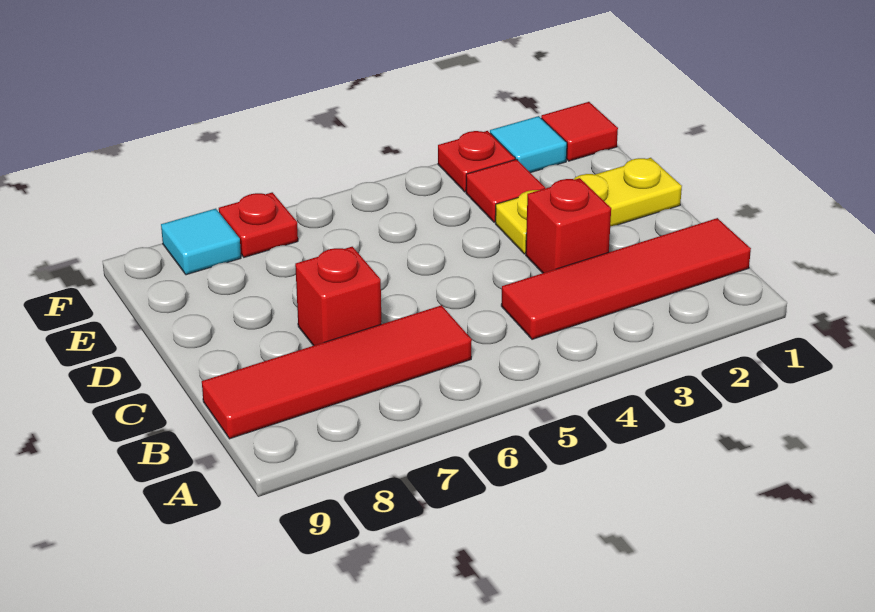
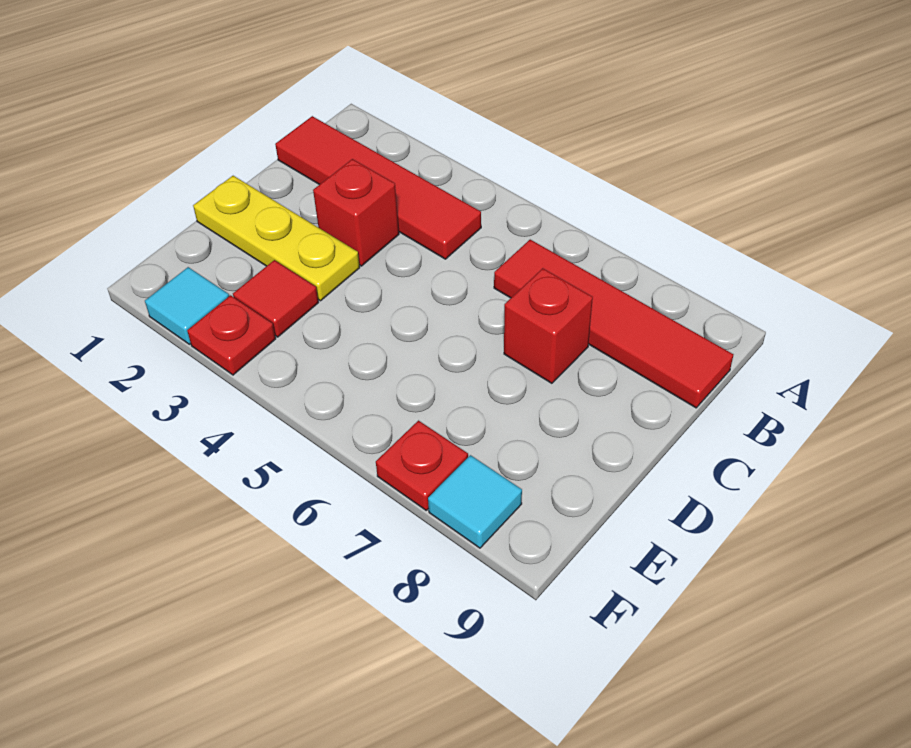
red 1x1 tile [541,102,618,161] -> none

